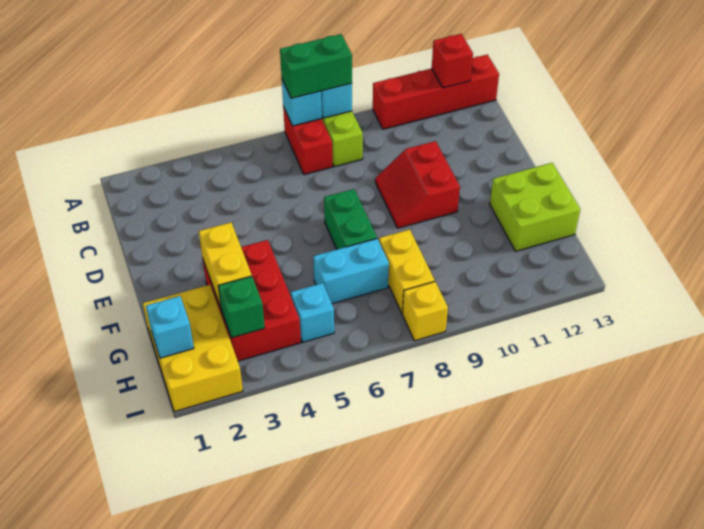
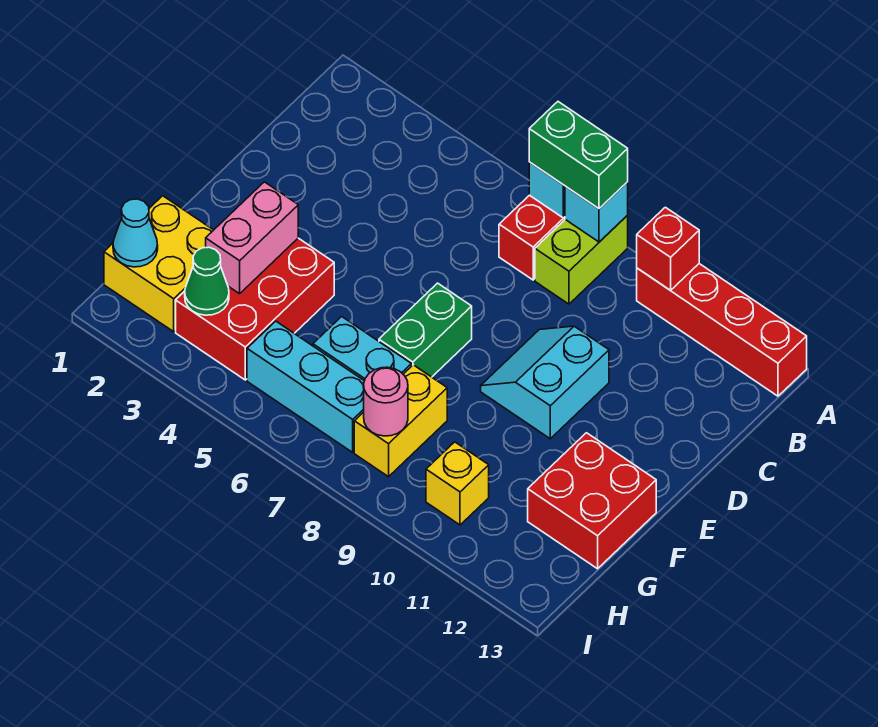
red 1x1 brick [432,34,473,88] -> red 1x1 brick moved to [637,207,699,290]
red 2x2 slope [375,141,460,228] -> cyan 2x2 slope [481,326,609,439]
yellow 1x2 brick [199,222,252,308] -> pink 1x2 brick [206,182,298,294]
lime 2x2 brick [490,163,580,251] -> red 2x2 brick [528,433,656,569]
yellow 2x3 brick [143,285,243,412] -> yellow 2x2 brick [104,196,213,332]
cyan 1x1 brick [146,296,194,358] -> cyan 1x1 cone [113,199,158,267]
green 1x1 brick [218,276,265,338] -> green 1x1 cone [185,247,229,315]
cyan 1x1 brick [291,283,334,342] -> cyan 1x3 brick [247,321,364,452]
none -> pink 1x1 round brick [364,367,408,436]
yellow 1x1 brick [402,282,448,341] -> yellow 1x1 brick moved to [426,442,489,525]

